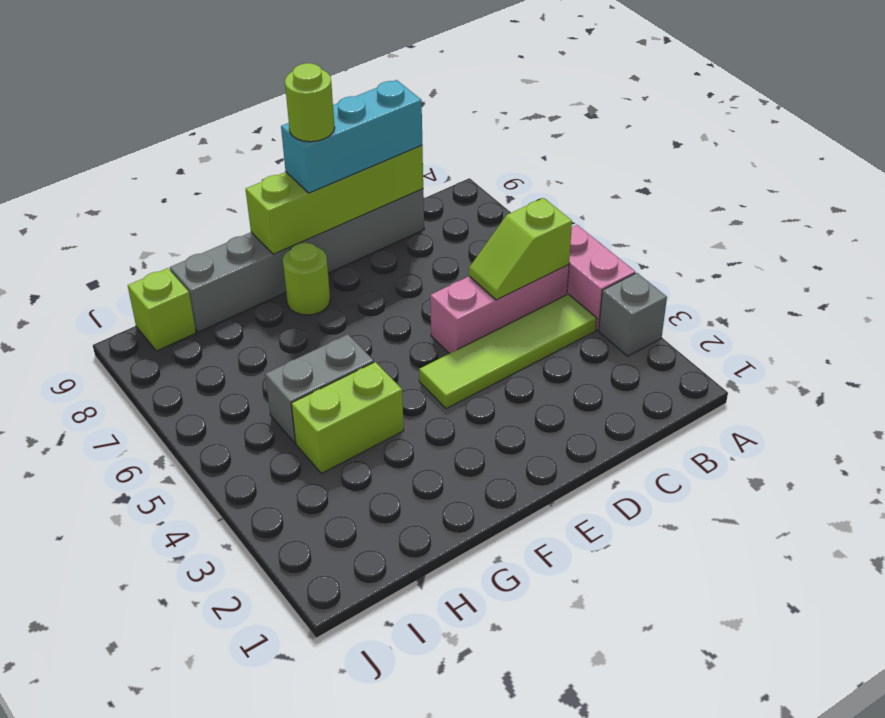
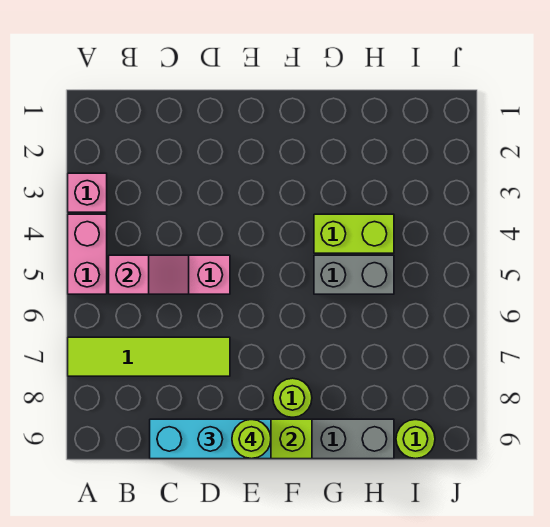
grey 1x1 brick [599,273,667,356] -> pink 1x1 brick [68,173,107,212]
lime 1x4 tile [419,294,597,409] -> lime 1x4 tile moved to [68,337,230,376]
lime 1x2 slope [469,198,572,300] -> pink 1x2 slope [109,255,189,294]
lime 1x1 brick [128,268,196,351] -> lime 1x1 round brick [396,420,435,459]

